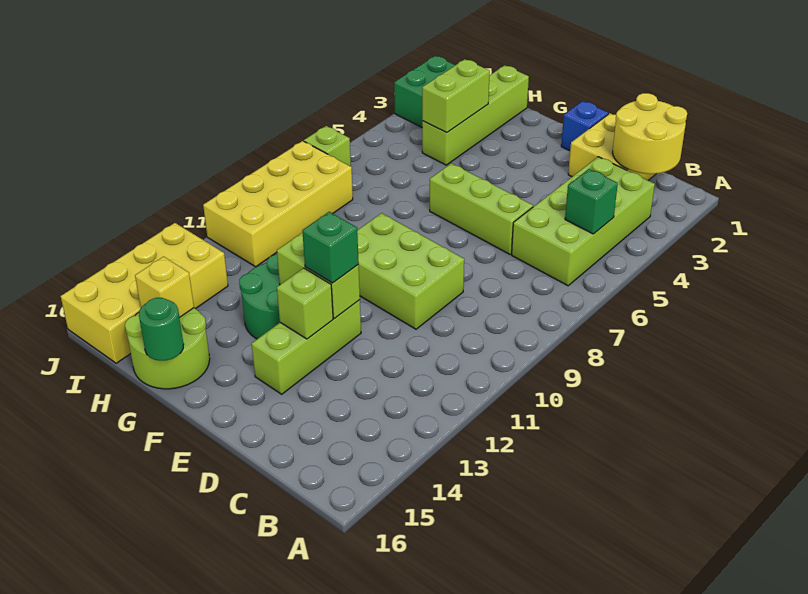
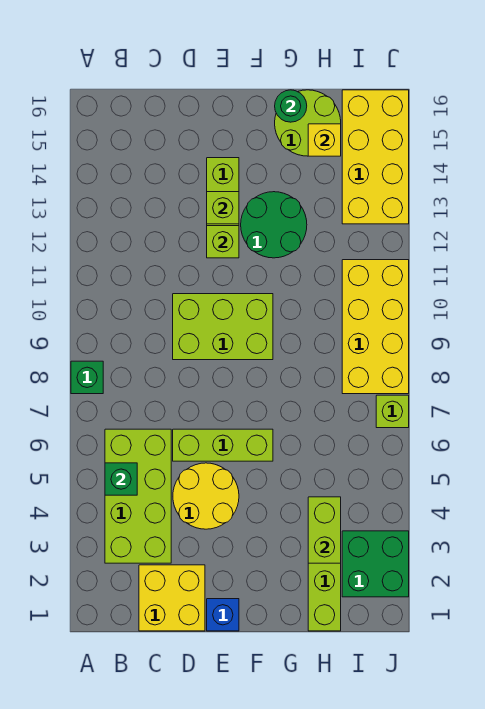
yellow 2x2 round brick [613,93,687,174] -> yellow 2x2 round brick moved to [173,463,239,529]
lime 1x2 brick [277,232,360,318] -> lime 1x1 brick [207,226,239,258]
green 1x1 brick [302,212,359,283] -> green 1x1 brick moved to [71,361,103,394]

